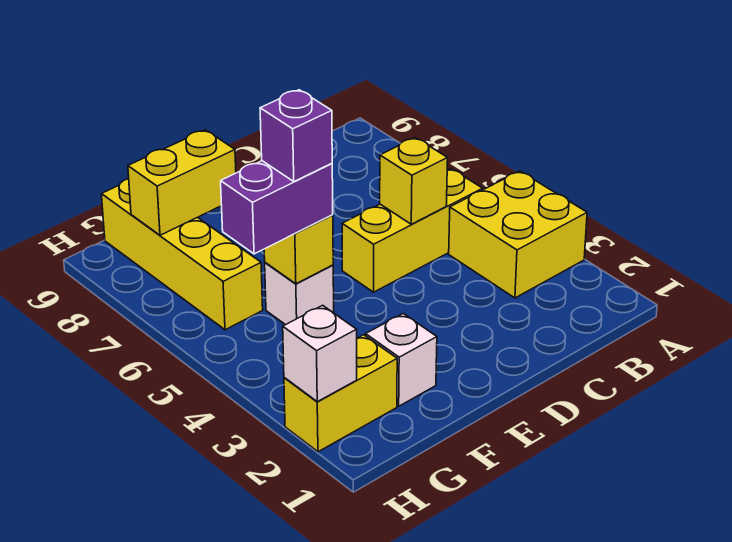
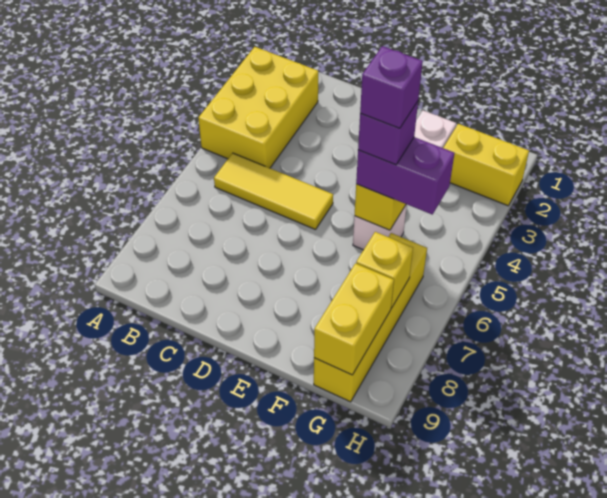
yellow 2x2 brick [449,171,587,298] -> yellow 2x3 brick [198,47,318,168]
yellow 1x3 brick [342,169,483,292] -> yellow 1x3 tile [214,153,333,230]
yellow 1x1 brick [380,138,448,224] -> yellow 1x1 brick moved to [356,232,413,308]
none -> purple 1x1 brick [360,46,423,128]
yellow 1x2 brick [128,130,236,235] -> yellow 1x2 brick turned to [314,263,394,375]
white 1x1 brick [283,305,357,402] -> none

